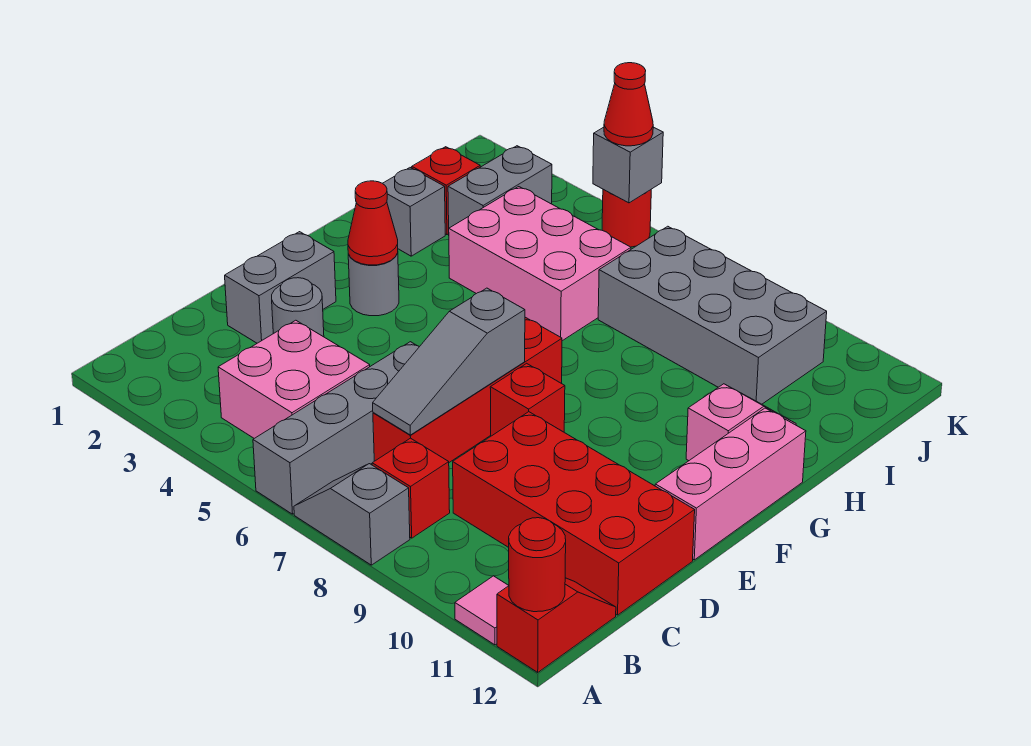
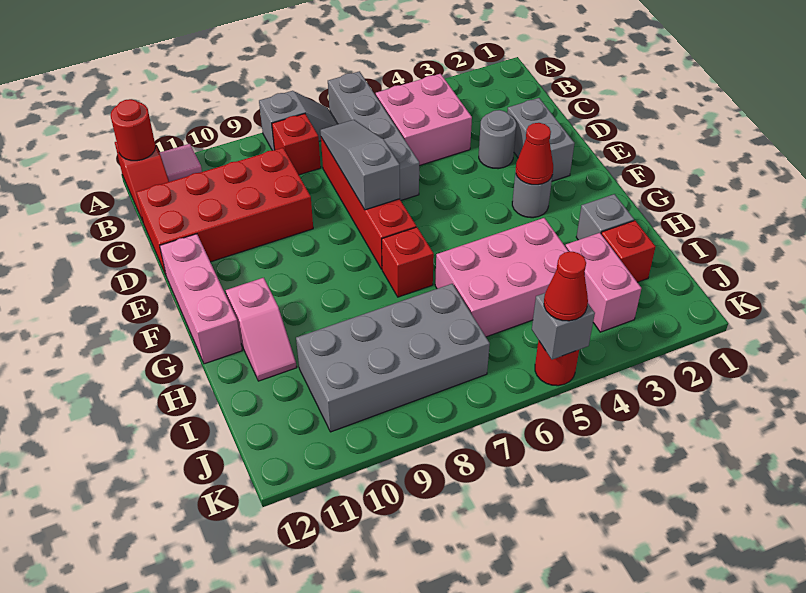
red 1x1 brick [490,363,565,436] -> red 1x1 brick moved to [382,227,434,297]
grey 1x2 brick [448,146,552,228] -> pink 1x2 brick [565,233,642,332]

